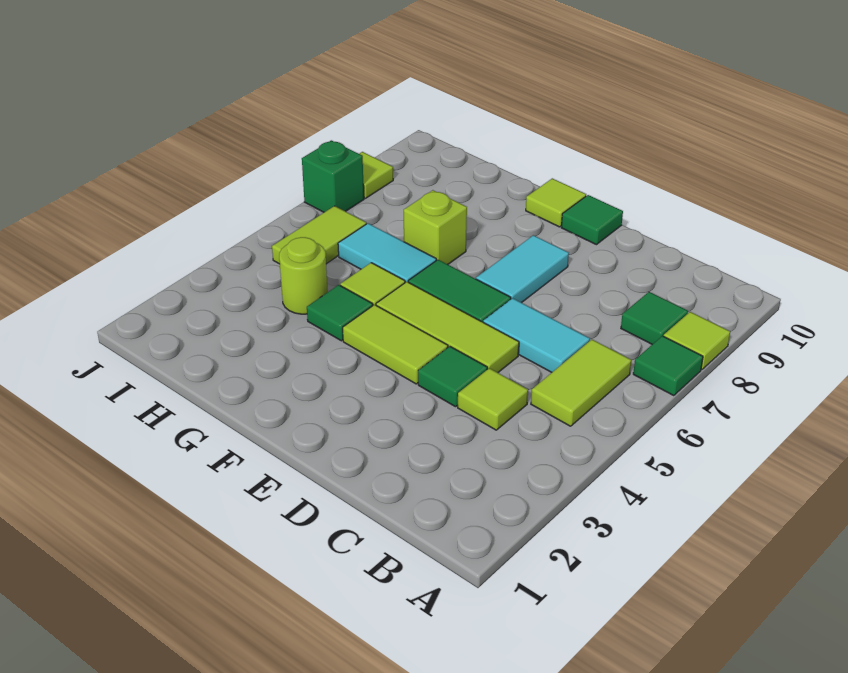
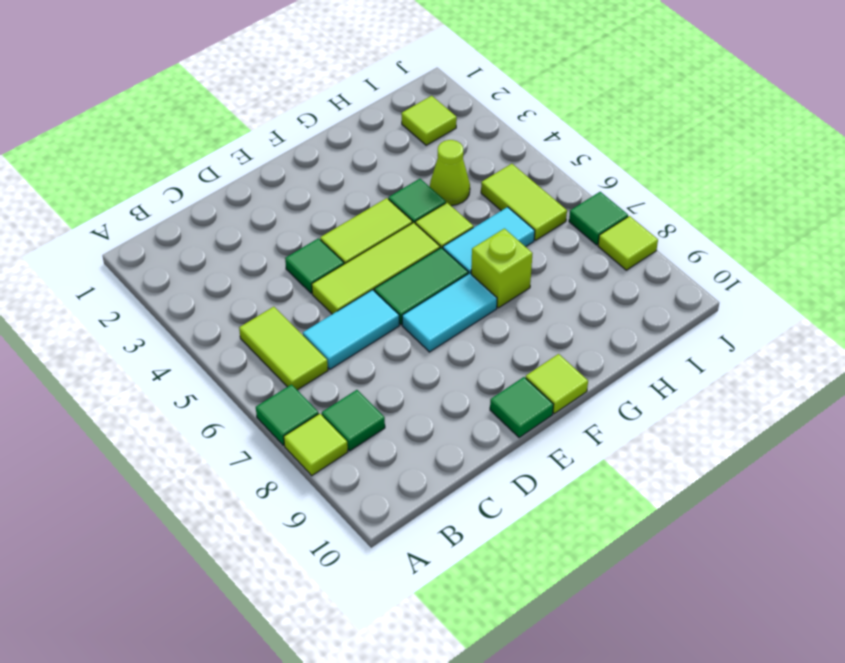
lime 1x1 tile [458,368,528,430] -> lime 1x1 tile moved to [401,96,457,145]
cyan 1x2 tile [476,235,569,303] -> cyan 1x2 tile turned to [402,273,497,352]
lime 1x1 round brick [279,237,328,314] -> lime 1x1 cone [430,140,470,206]
green 1x1 brick [302,140,364,212] -> green 1x1 tile [569,192,628,245]

